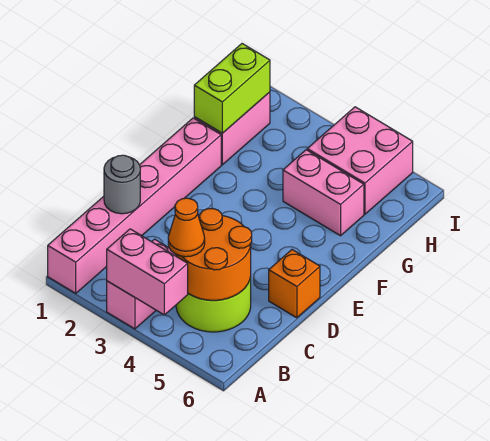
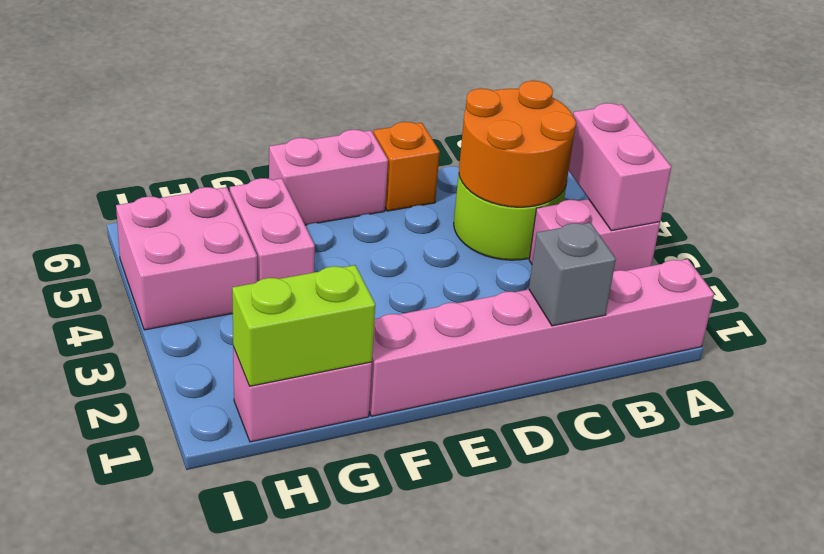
orange 1x1 cone [168,198,205,257] -> none
grey 1x1 round brick [104,155,140,214] -> grey 1x1 brick [529,223,616,326]
none -> pink 1x2 brick [269,130,388,225]

